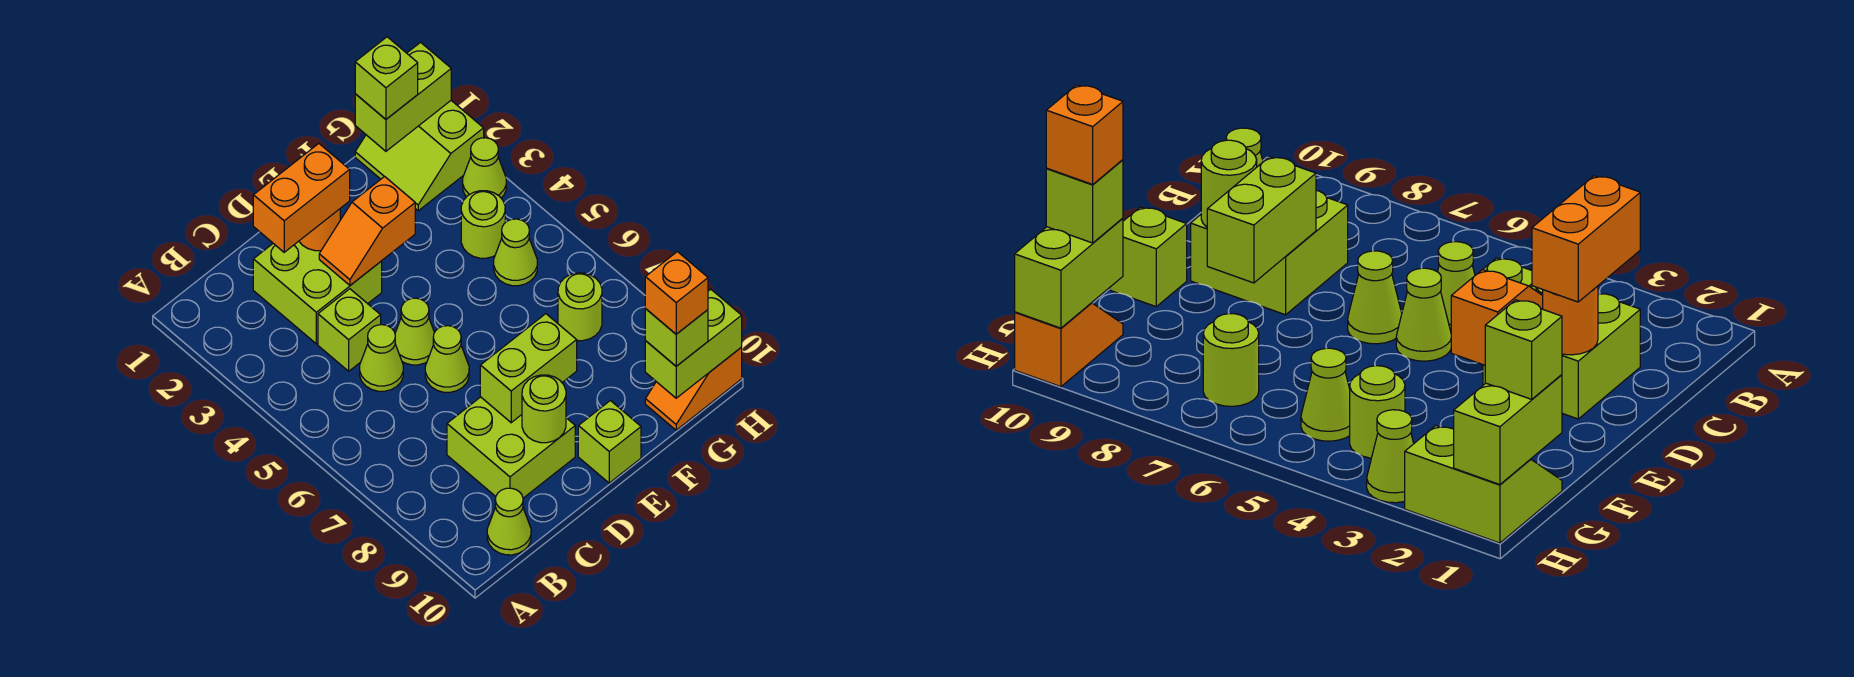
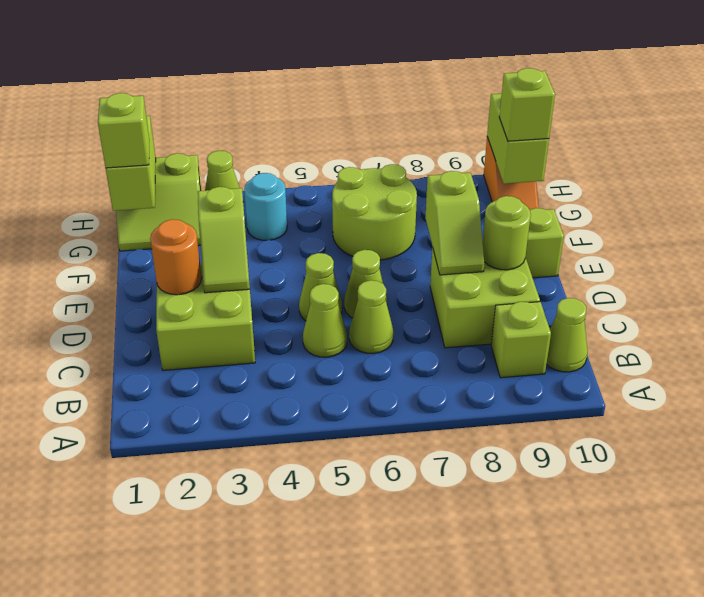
orange 1x2 brick [253,144,350,252] -> none
lime 1x1 brick [318,289,381,371] -> lime 1x1 brick moved to [491,302,551,378]
orange 1x2 slope [319,176,415,285] -> lime 1x2 slope [198,187,250,293]
lime 1x2 brick [480,314,577,423] -> lime 1x2 slope [425,171,484,275]
lime 1x1 round brick [461,191,505,258] -> cyan 1x1 round brick [244,173,287,240]
lime 1x1 cone [494,219,537,286] -> lime 1x1 cone moved to [349,280,393,354]
lime 1x1 round brick [558,273,602,341] -> lime 2x2 round brick [332,164,417,260]
orange 1x1 brick [645,252,708,334] -> none

